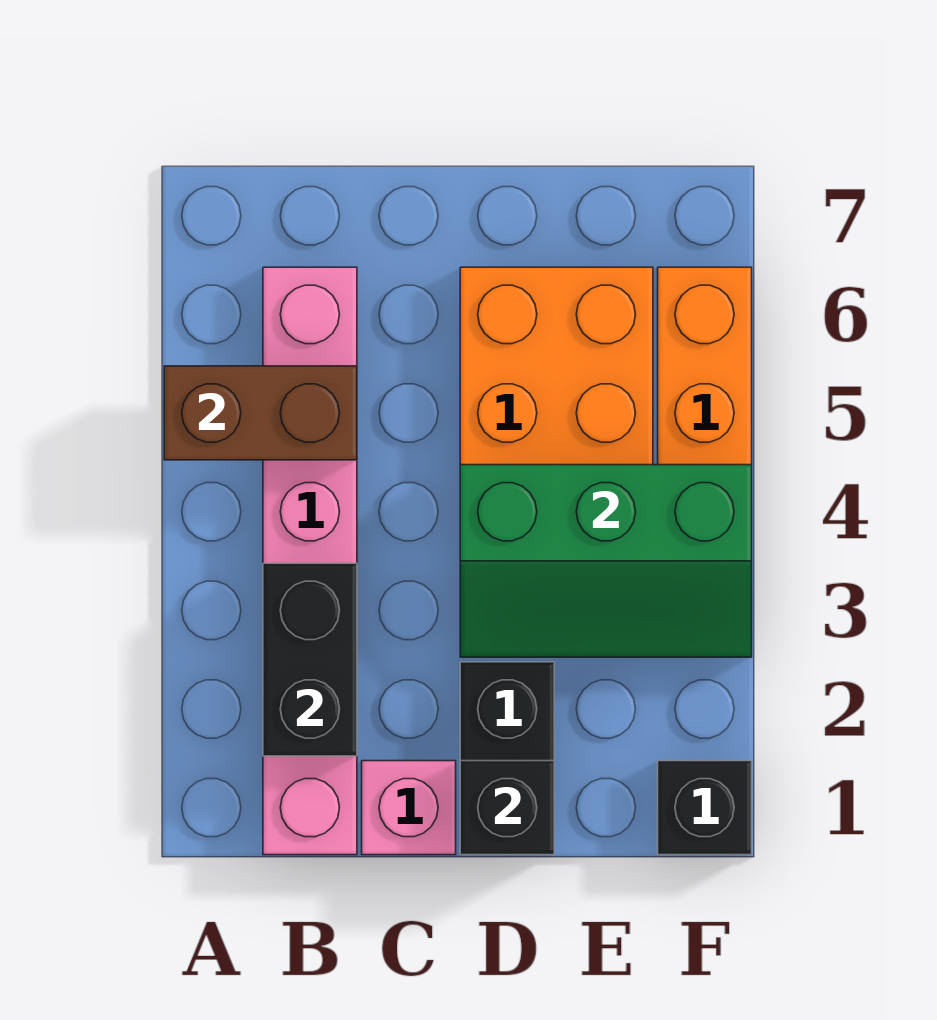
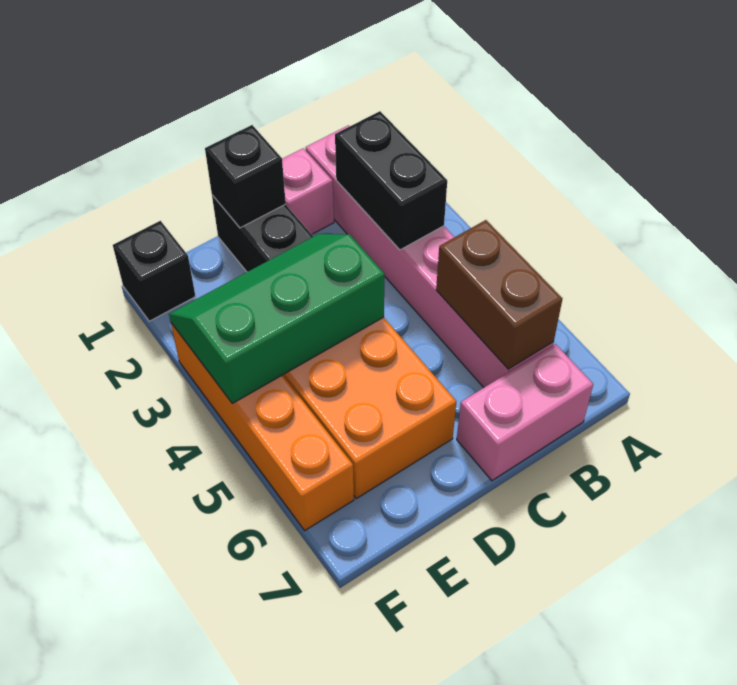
brown 1x2 brick [164,366,357,460] -> brown 1x2 brick turned to [436,220,562,369]
none -> pink 1x2 brick [457,344,593,481]

